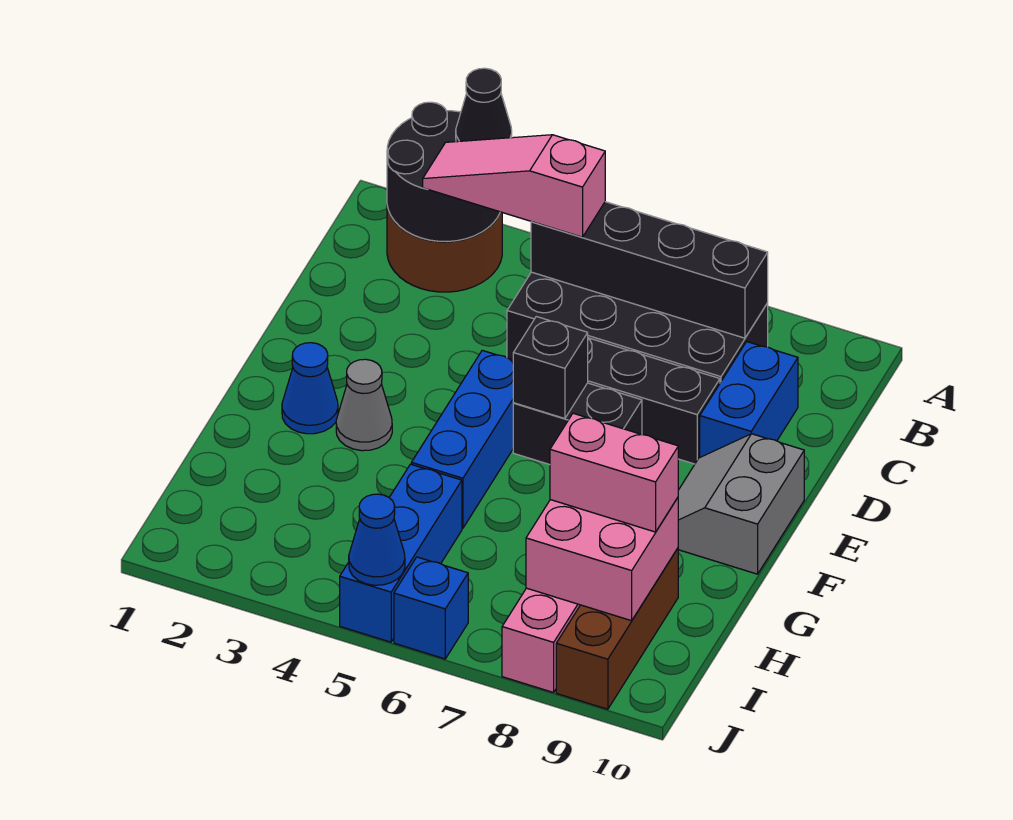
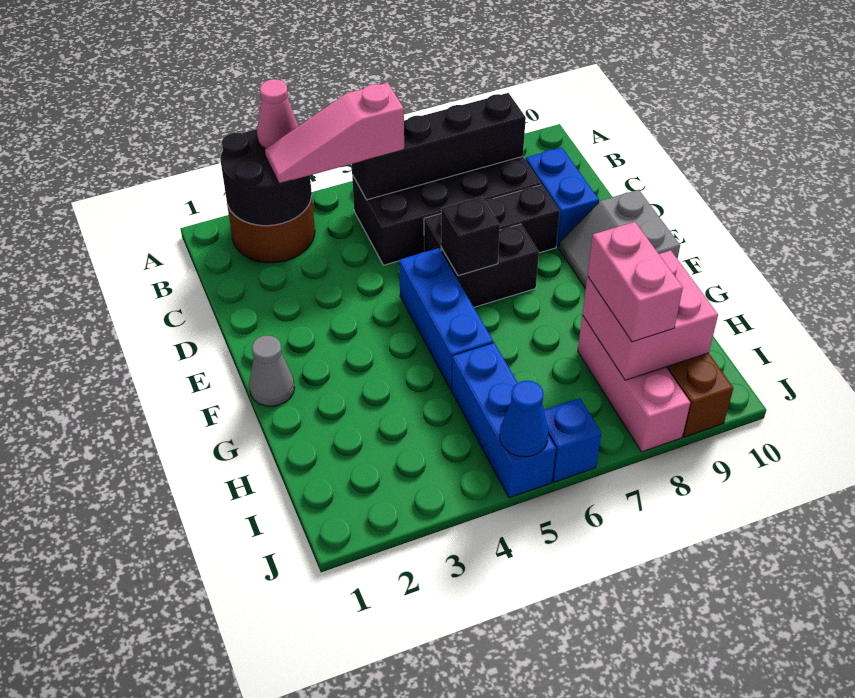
black 1x1 cone [456,68,512,142] -> pink 1x1 cone [257,79,298,149]
blue 1x1 cone [282,343,338,434] -> none
grey 1x1 cone [336,359,392,451] -> grey 1x1 cone moved to [249,336,295,406]
pink 1x2 brick [550,413,678,532] -> pink 1x2 brick turned to [587,222,683,342]

